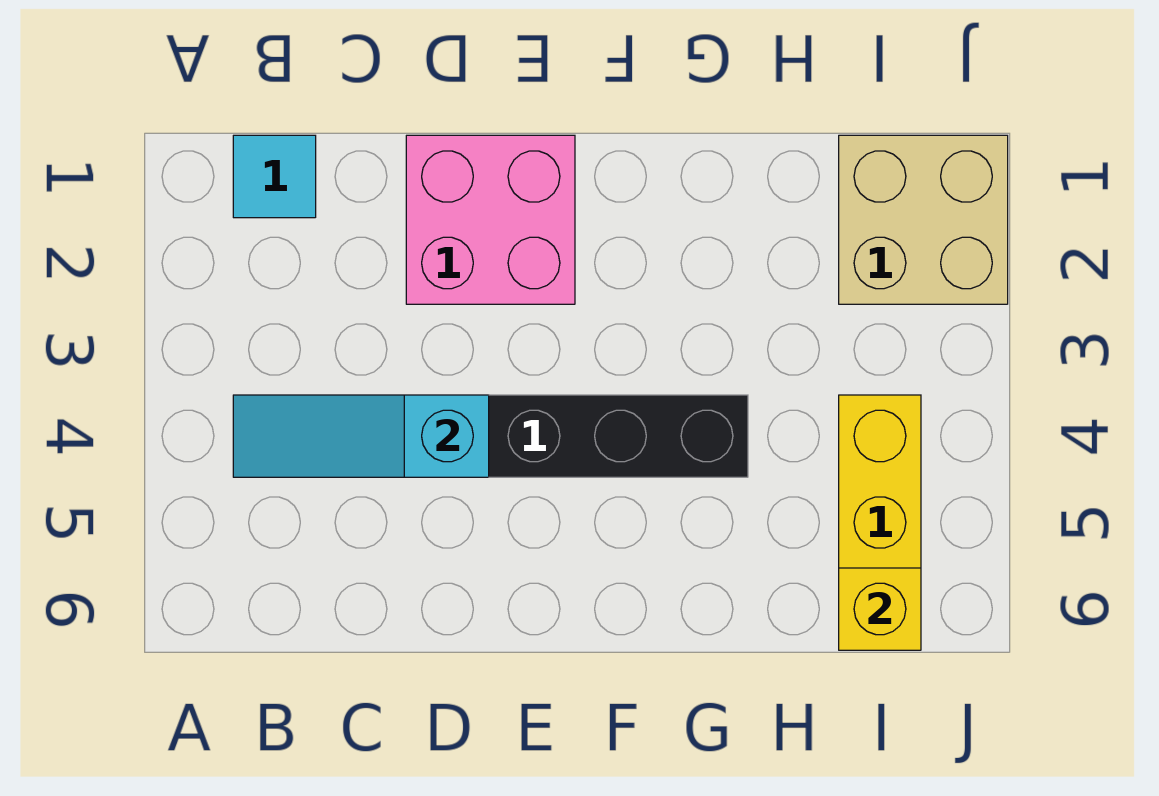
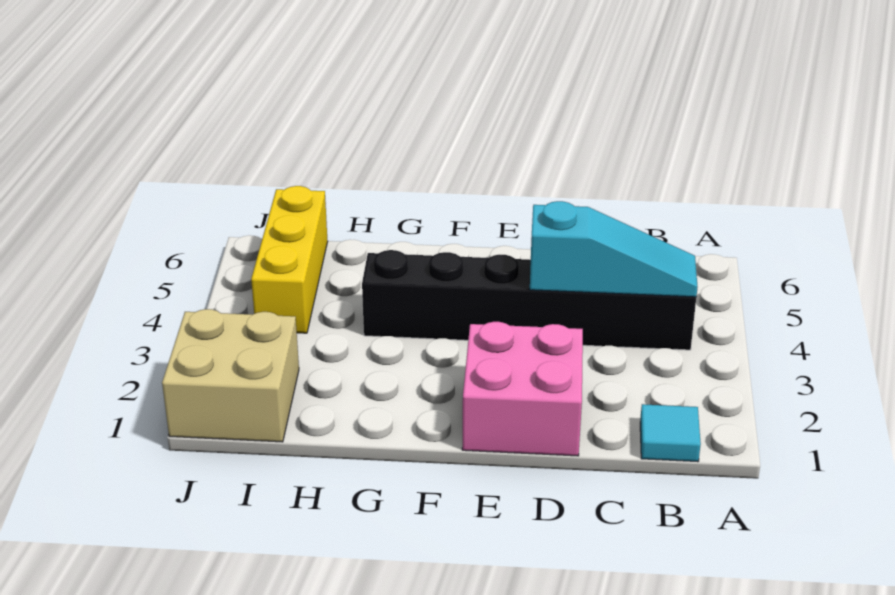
yellow 1x1 brick [839,568,921,650] -> none

